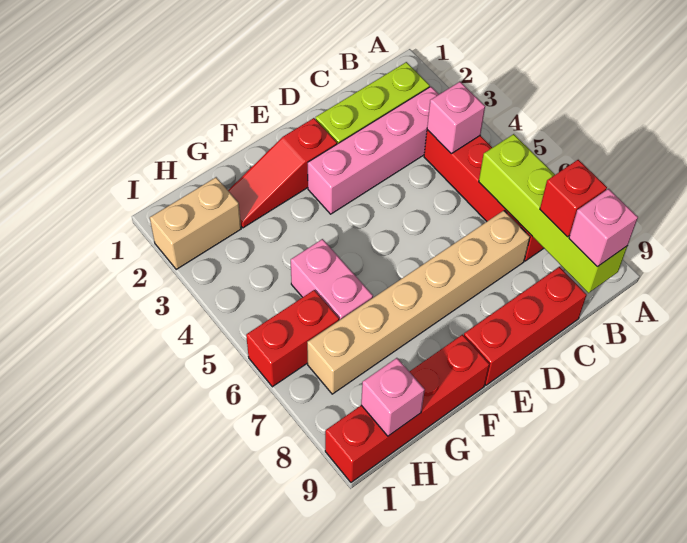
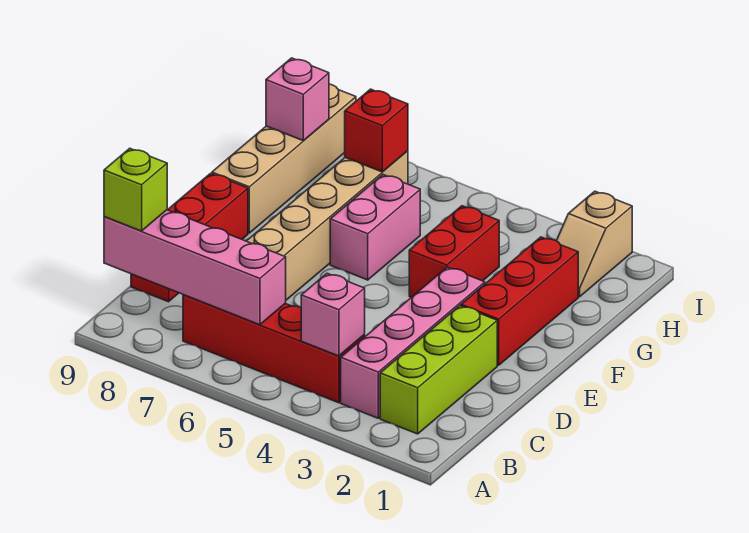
lime 1x4 brick [479,134,627,293] -> pink 1x4 brick [104,210,286,325]
red 1x1 brick [540,160,607,237] -> red 1x1 brick moved to [345,89,408,172]
pink 1x1 brick [569,189,638,267] -> lime 1x1 brick [104,148,167,231]
red 1x3 slope [228,118,337,228] -> red 1x3 brick [461,237,578,365]
red 1x4 brick [325,335,489,482] -> tan 1x4 brick [212,84,356,233]
pink 1x2 brick [291,239,373,320] -> pink 1x2 brick turned to [330,175,420,280]
tan 1x2 brick [150,177,241,269] -> tan 1x2 slope [557,191,632,297]
red 1x2 brick [246,290,339,387] -> red 1x2 brick moved to [409,206,499,297]

